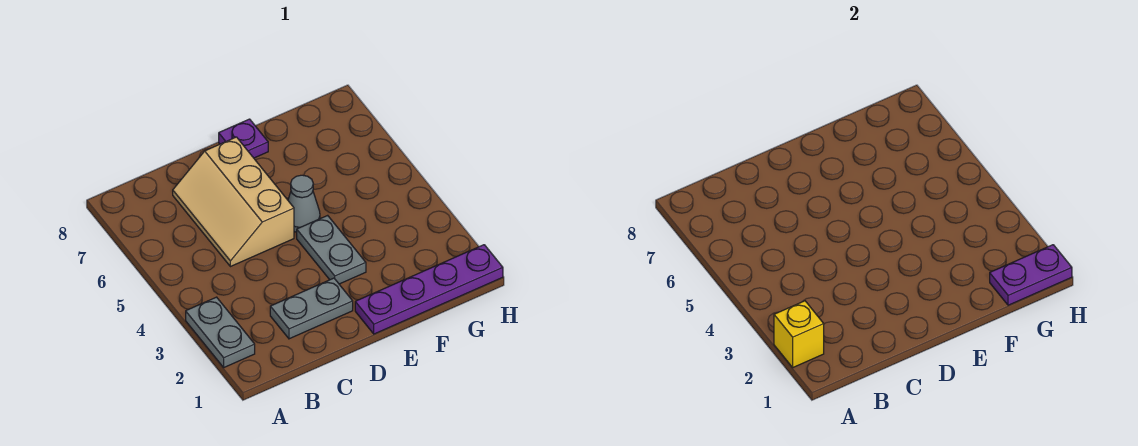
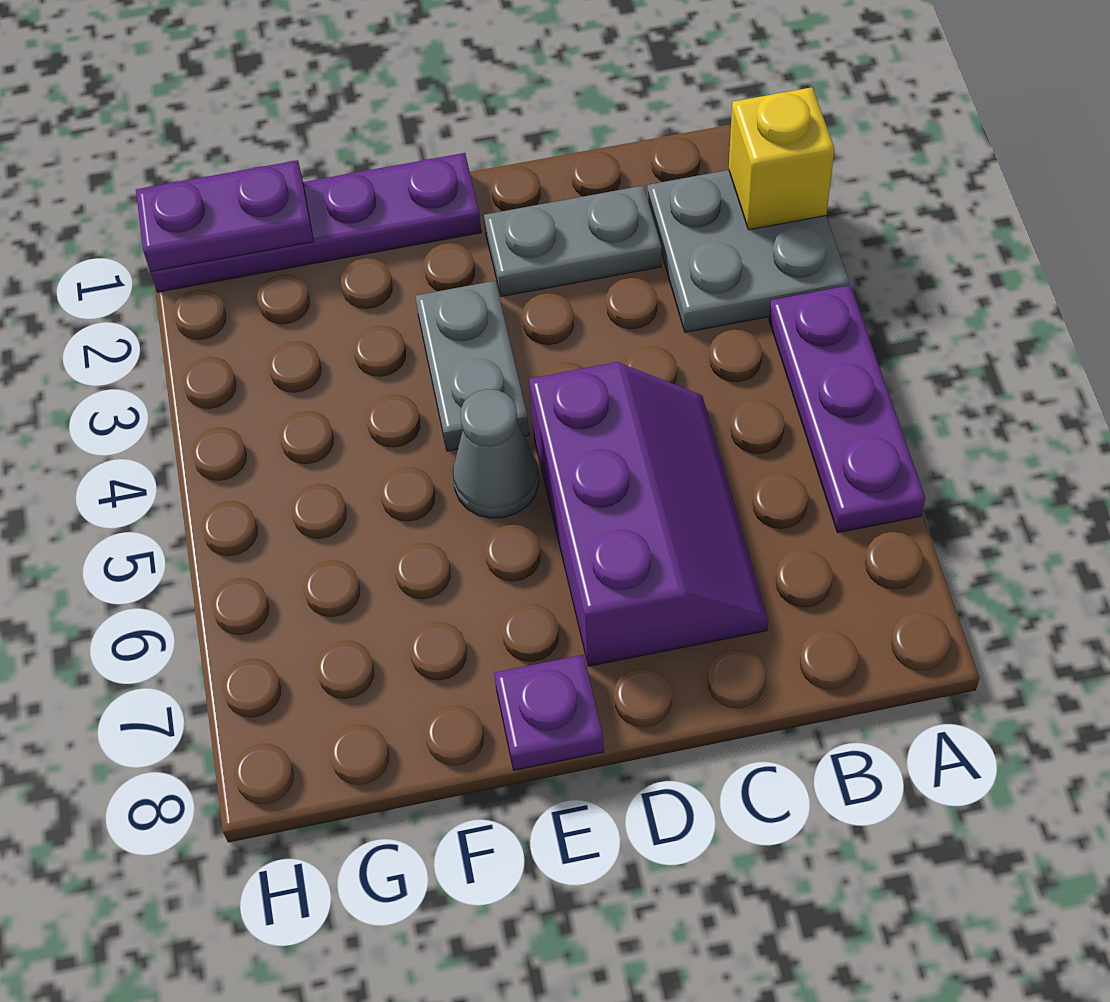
grey 1x2 plate [186,297,255,367] -> grey 2x2 plate [647,170,849,332]
none -> purple 1x3 plate [769,285,925,533]
tan 2x3 slope [173,137,294,267] -> purple 2x3 slope [529,362,768,666]

